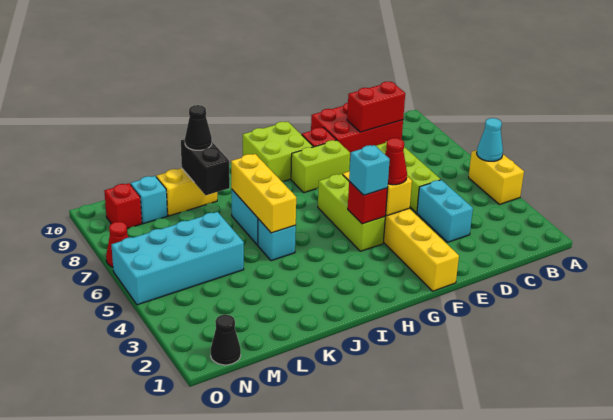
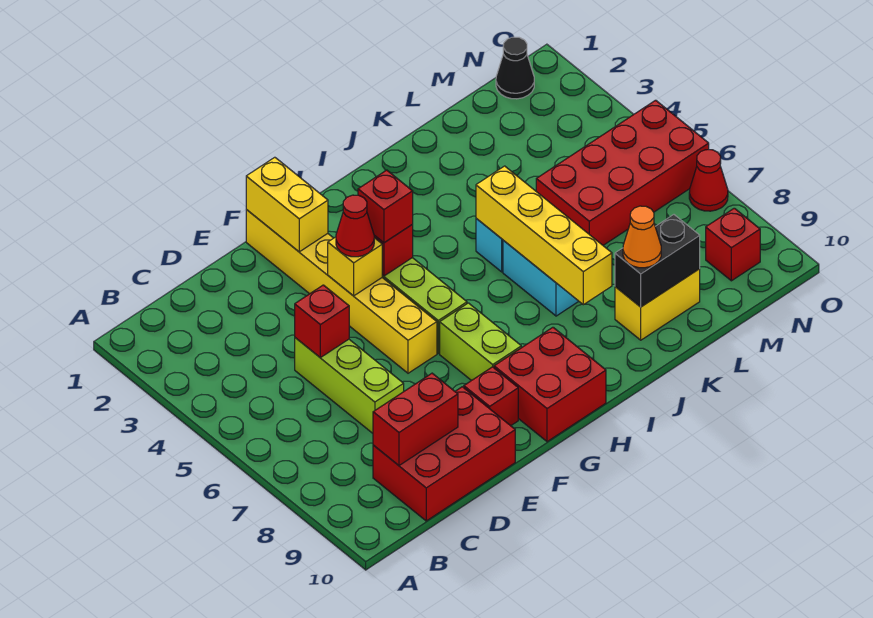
yellow 1x2 brick [469,150,524,205] -> yellow 1x2 brick moved to [246,157,328,252]
cyan 1x1 cone [477,118,503,161] -> none
cyan 1x2 brick [417,180,473,242] -> none
none -> red 1x1 brick [295,285,349,358]
lime 1x2 brick [291,140,350,193] -> lime 1x2 brick turned to [440,303,521,381]
cyan 1x1 brick [349,145,390,195] -> red 1x1 brick [358,170,413,243]
lime 2x2 brick [243,122,313,181] -> red 2x2 brick [494,327,606,442]
yellow 1x3 brick [231,154,296,233] -> yellow 1x4 brick [476,166,612,305]
black 1x2 brick [181,139,230,195] -> black 1x2 brick turned to [615,215,700,307]
black 1x1 cone [185,105,212,150] -> orange 1x1 cone [623,206,661,268]
cyan 2x4 brick [111,212,244,305] -> red 2x4 brick [536,100,709,245]
cyan 1x1 brick [131,176,168,224] -> none

